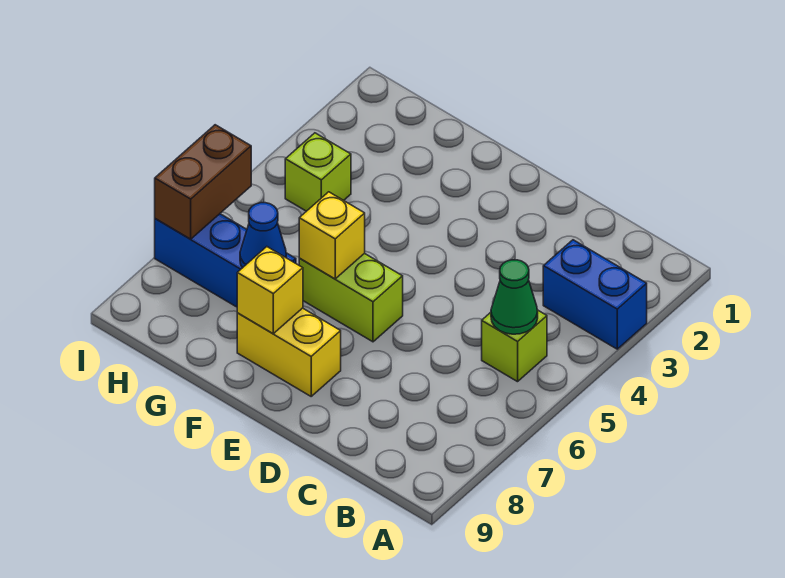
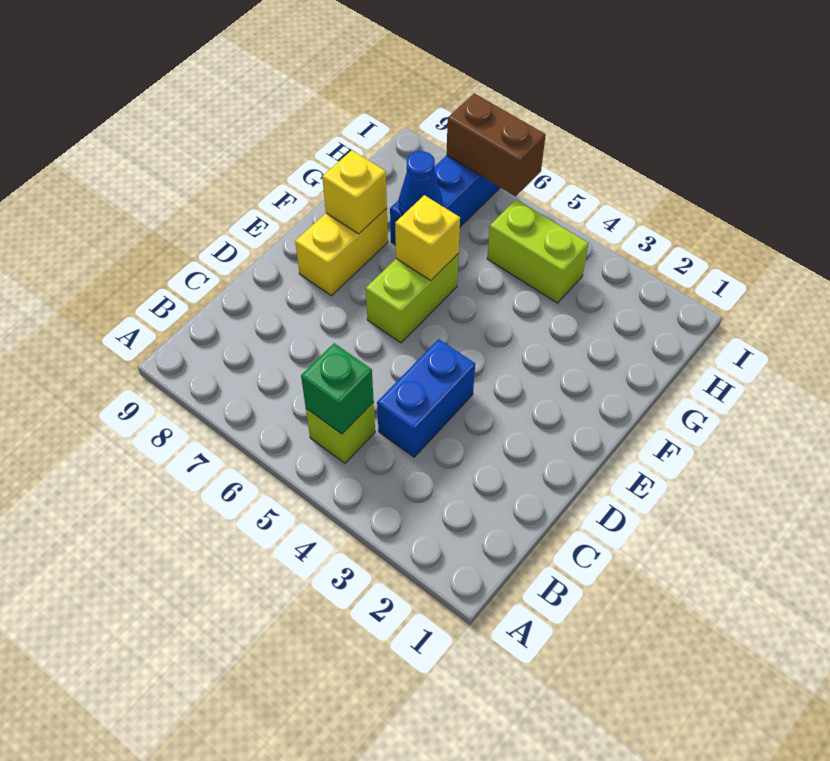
blue 1x2 brick [543,240,647,349] -> blue 1x2 brick moved to [377,339,475,457]
green 1x1 cone [491,260,538,334] -> green 1x1 brick [301,343,374,434]
lime 1x1 brick [285,133,351,211] -> lime 1x2 brick [487,200,589,303]

